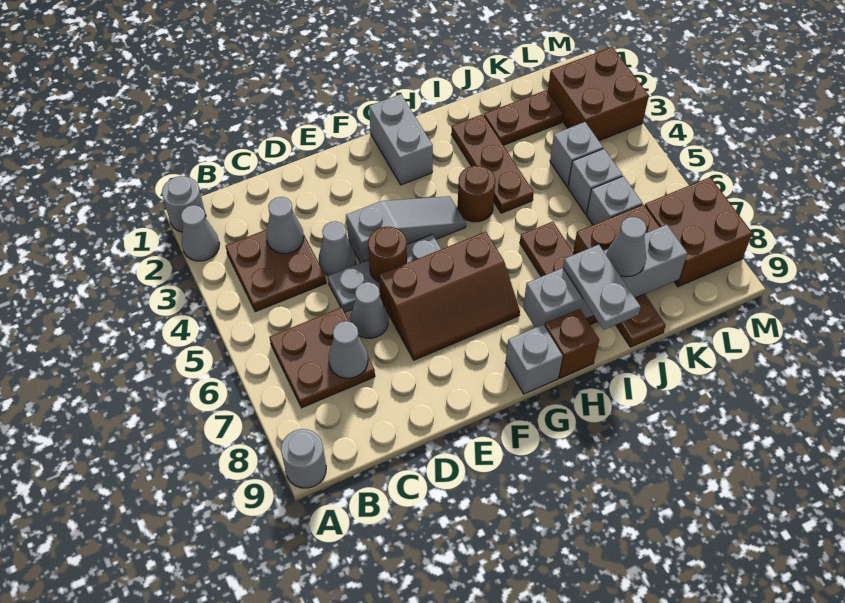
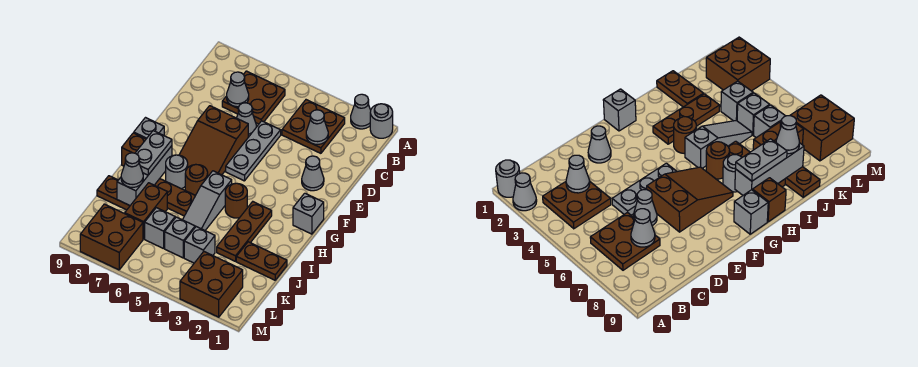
grey 1x1 round brick [281,429,326,488] -> grey 1x1 round brick moved to [166,155,188,189]
grey 1x1 cone [319,221,356,276] -> grey 1x1 cone moved to [302,156,324,191]
grey 1x3 slope [346,196,466,263] -> grey 1x3 slope moved to [183,171,232,230]
brown 1x1 round brick [368,227,407,283] -> brown 1x1 round brick moved to [185,165,208,195]
brown 2x3 slope [379,232,520,360] -> brown 2x3 slope turned to [179,106,248,176]
grey 1x2 brick [369,94,433,185] -> grey 1x1 brick [293,193,324,234]
grey 1x4 brick [523,225,687,328] -> grey 1x3 brick [117,146,172,206]
brown 1x3 plate [451,114,534,213] -> brown 1x3 plate turned to [217,202,272,261]
grey 1x2 plate [563,245,641,330] -> grey 1x2 plate turned to [135,131,172,175]
brown 1x2 plate [484,90,563,145] -> brown 1x2 plate turned to [236,242,287,280]

